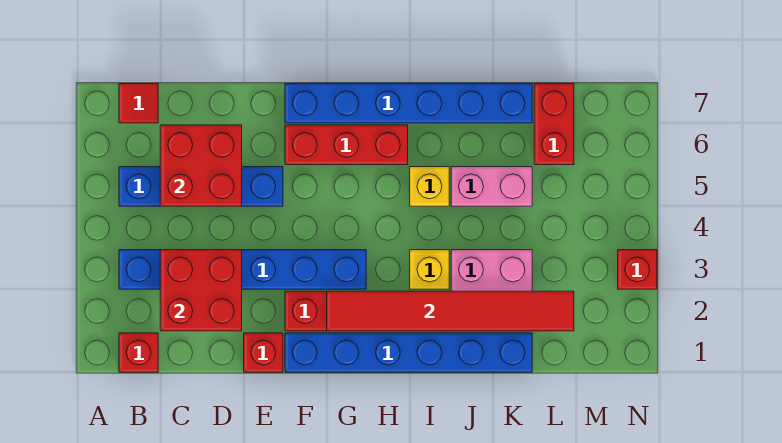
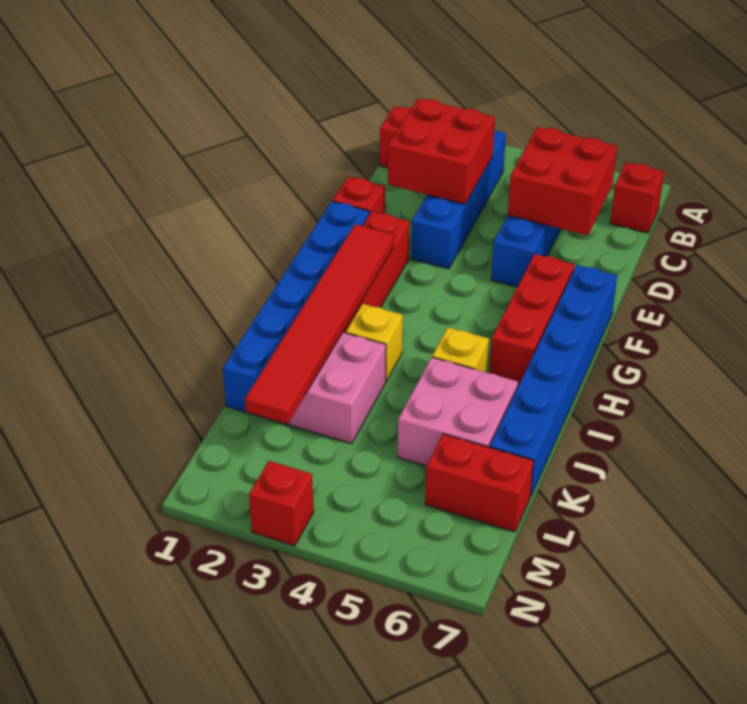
blue 1x6 brick [119,250,366,289] -> blue 1x4 brick [411,130,506,269]
red 1x1 tile [119,84,158,123] -> red 1x1 brick [610,162,664,233]
pink 1x2 brick [451,167,532,206] -> pink 2x2 brick [398,357,518,466]

